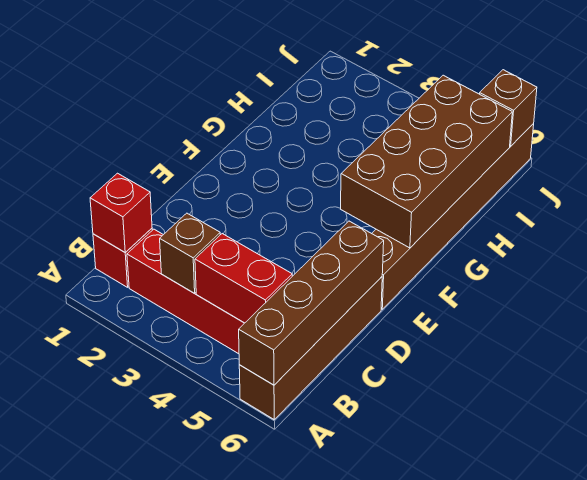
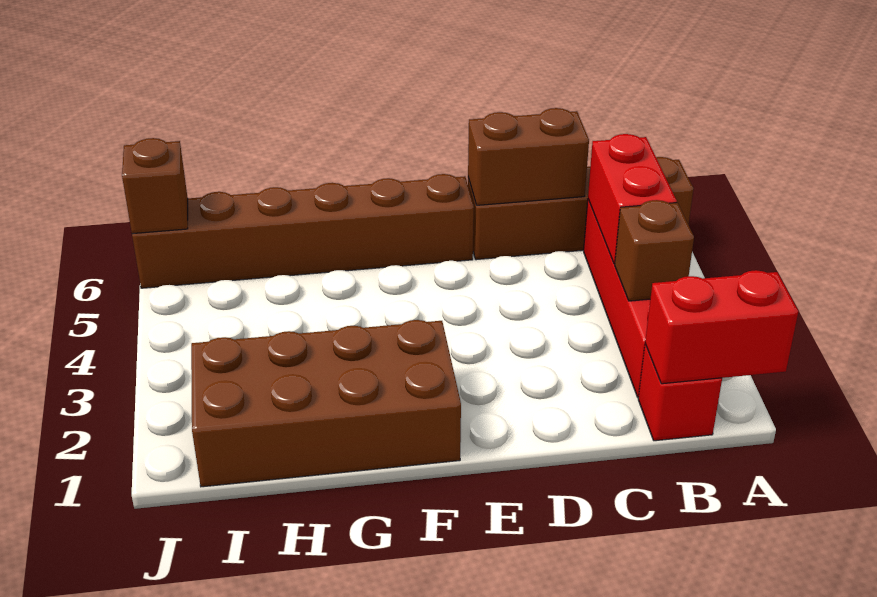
brown 1x4 brick [239,221,384,385] -> brown 1x2 brick [468,108,589,205]
red 1x1 brick [90,173,152,252] -> red 1x2 brick [645,270,798,384]
brown 2x4 brick [341,75,512,248] -> brown 2x4 brick moved to [191,320,461,487]

